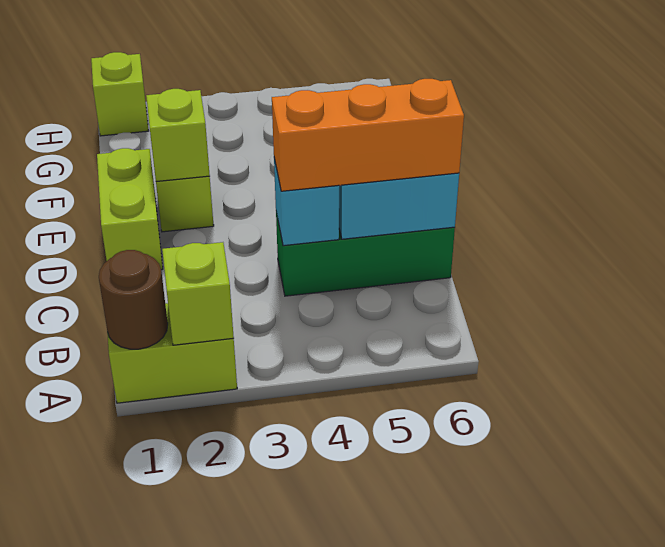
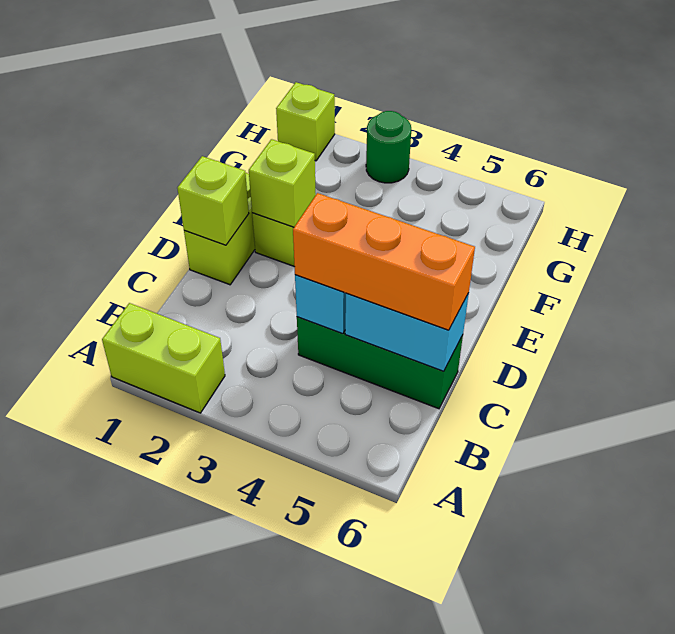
brown 1x1 round brick [99,250,168,349] -> none
lime 1x1 brick [162,242,234,345] -> lime 1x1 brick moved to [177,156,249,245]
none -> green 1x1 round brick [366,111,411,183]

